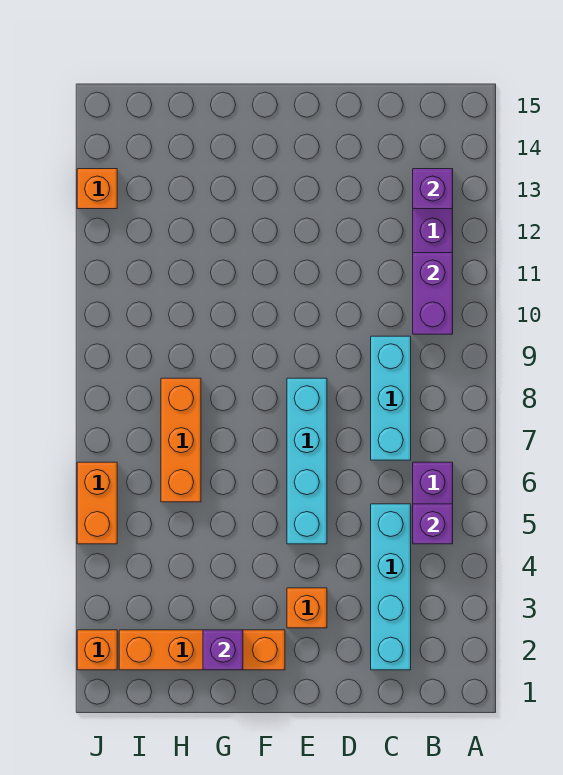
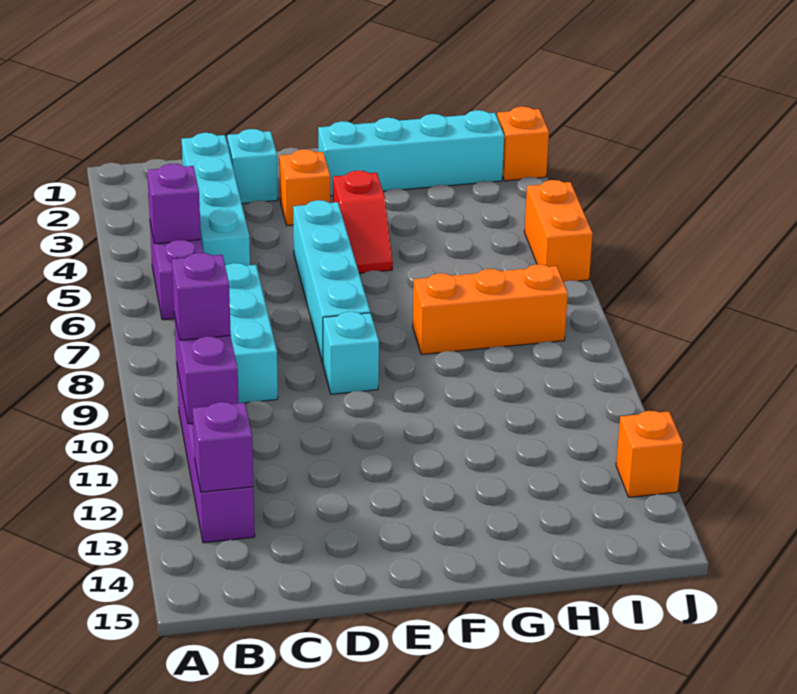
none -> cyan 1x1 brick [227,129,278,204]
none -> cyan 1x1 brick [323,311,379,394]
orange 1x4 brick [119,630,285,670] -> cyan 1x4 brick [318,110,504,196]
none -> red 1x2 slope [333,171,393,273]
purple 1x1 brick [203,630,243,670] -> purple 1x1 brick moved to [172,253,231,340]
orange 1x3 brick [161,378,201,502] -> orange 1x3 brick turned to [413,264,568,355]

